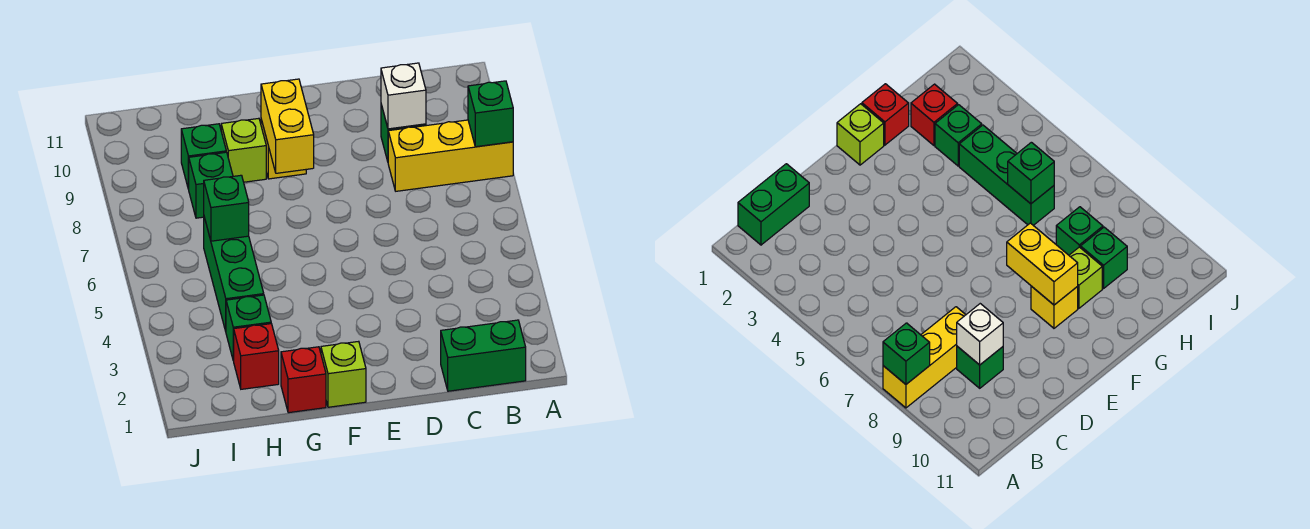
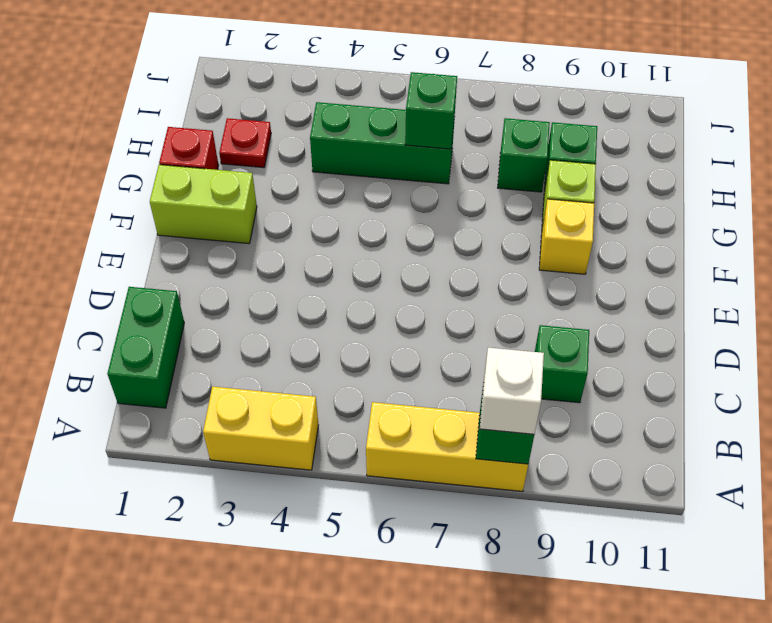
yellow 1x3 brick [388,120,513,191] -> yellow 1x3 brick turned to [366,402,528,491]
white 1x1 brick [381,63,426,129] -> white 1x1 brick moved to [480,348,544,434]
lime 1x1 brick [321,341,366,407] -> lime 1x2 brick [150,165,257,244]
yellow 1x2 brick [261,79,314,173] -> yellow 1x2 brick moved to [203,386,319,470]
red 1x1 brick [234,324,279,389] -> red 1x1 plate [219,118,271,168]
green 1x1 brick [226,295,271,361] -> none

